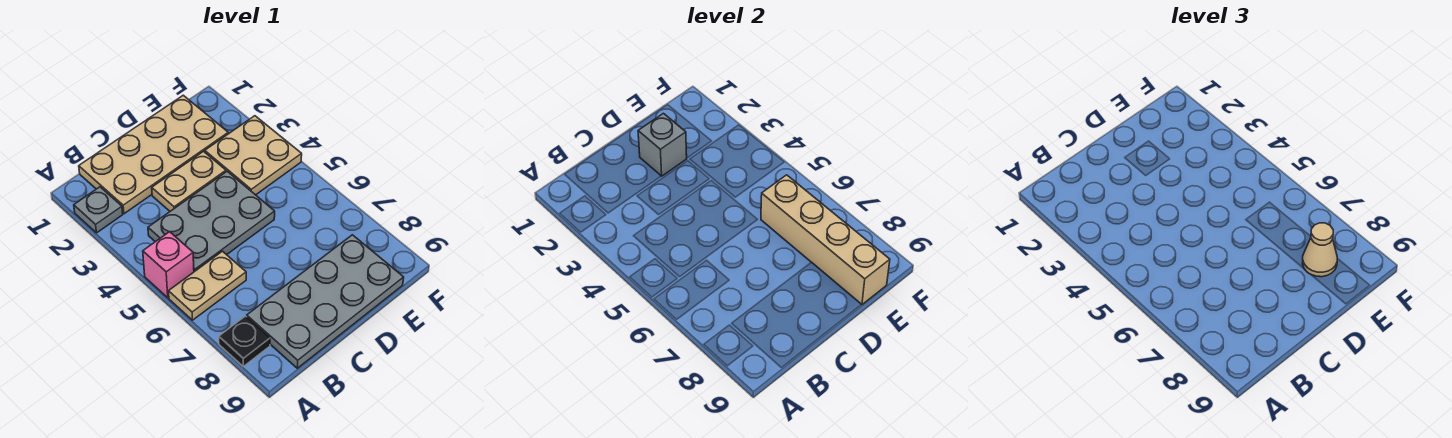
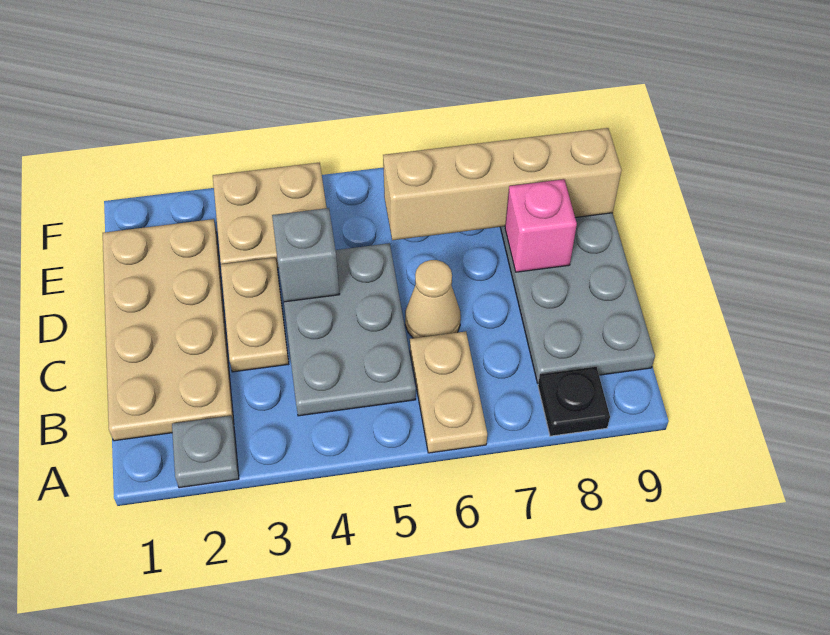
pink 1x1 brick [143,232,194,298] -> pink 1x1 brick moved to [505,179,577,272]
grey 1x1 brick [638,113,687,176] -> grey 1x1 brick moved to [272,208,340,302]
tan 1x1 cone [1302,223,1337,277] -> tan 1x1 cone moved to [405,260,461,338]

